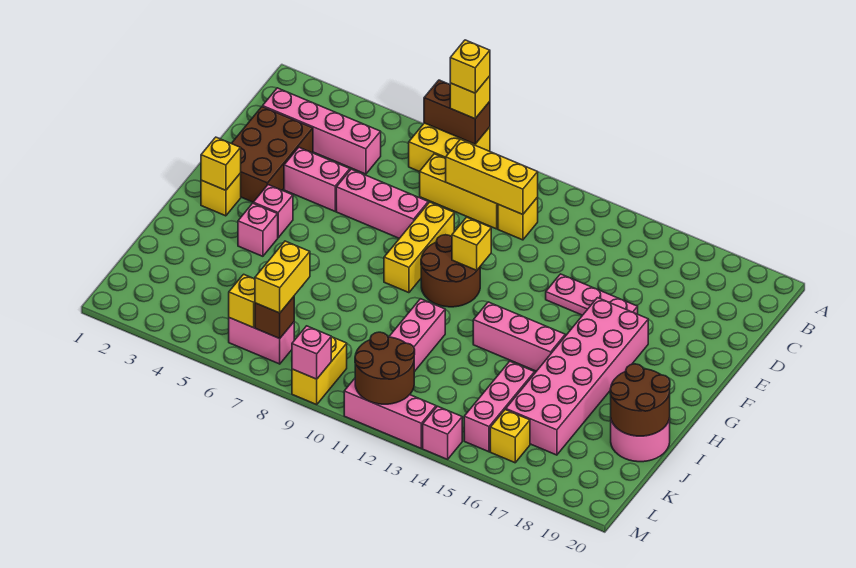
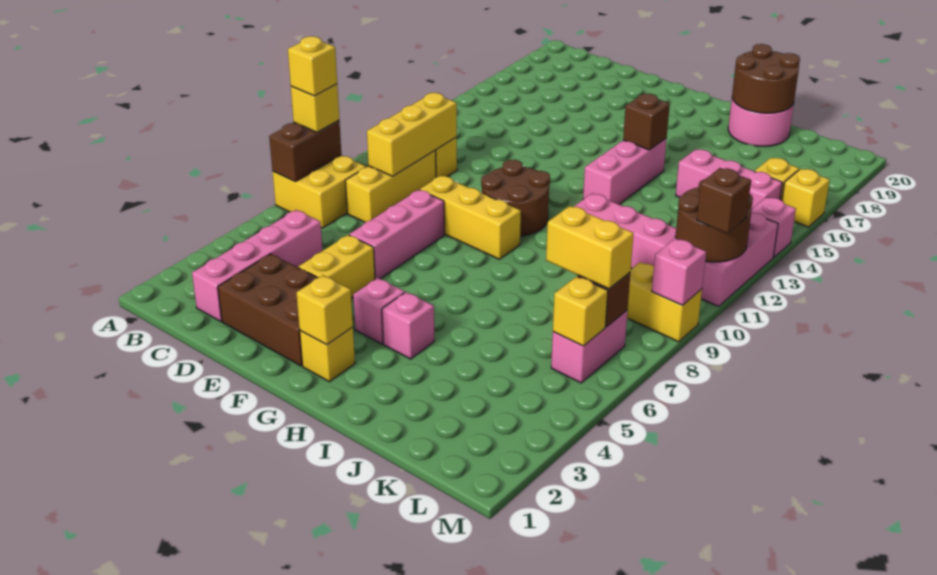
pink 1x2 brick [284,147,350,211] -> yellow 1x2 brick [298,235,375,298]
pink 1x3 plate [546,274,638,315] -> none
yellow 1x1 brick [452,217,491,270] -> yellow 1x1 brick moved to [782,169,830,227]
pink 2x6 brick [506,298,648,455] -> none
none -> brown 1x1 brick [623,93,670,150]
none -> brown 1x1 brick [697,168,751,233]

